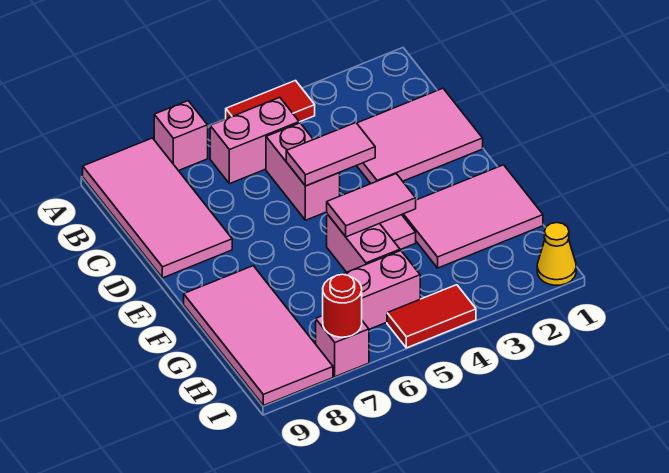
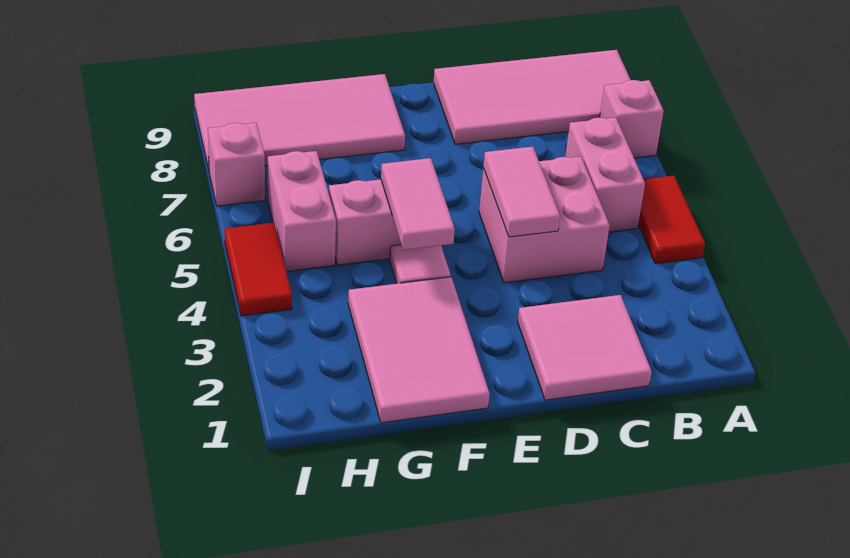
pink 2x3 tile [357,88,483,184] -> pink 2x2 tile [518,295,652,400]
pink 1x2 brick [266,123,340,220] -> pink 2x2 brick [479,156,610,283]
yellow 1x1 cone [537,223,576,285] -> none
red 1x1 round brick [323,274,362,337] -> none

